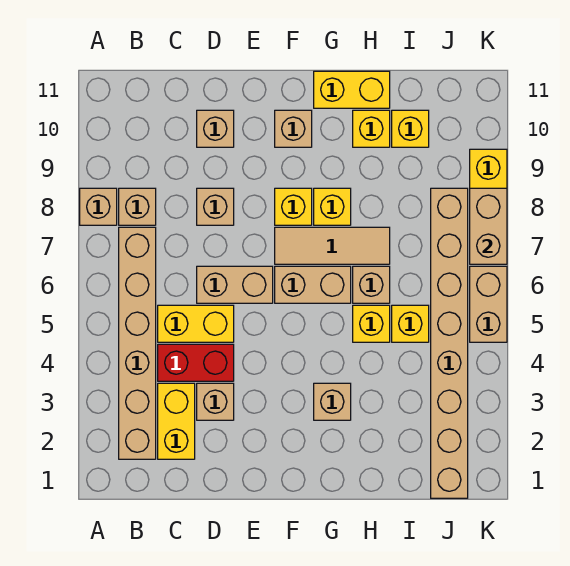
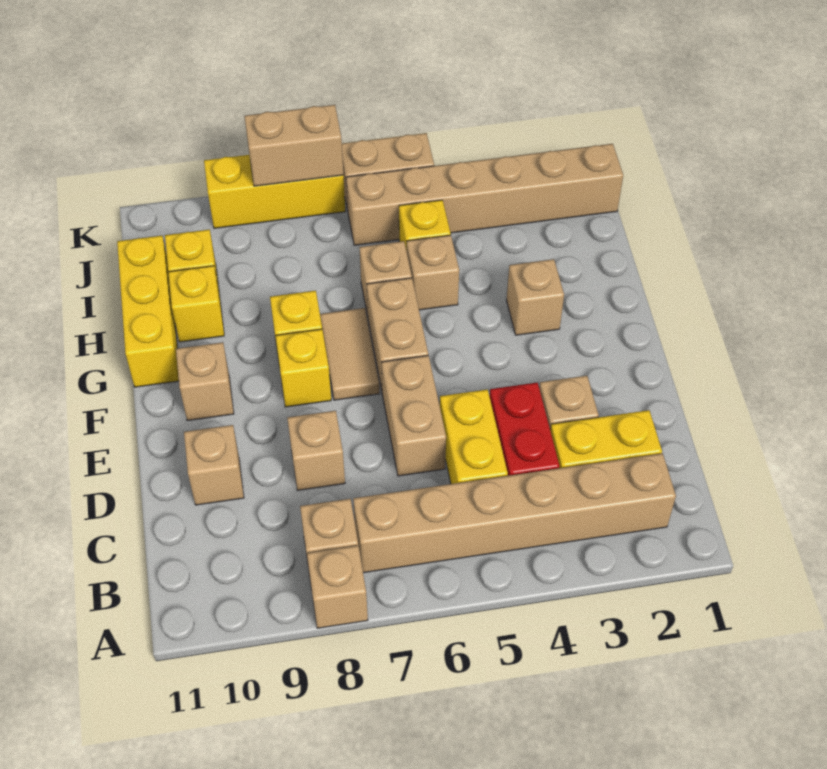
tan 1x3 tile [275,227,390,264] -> tan 1x2 tile [320,308,380,400]
yellow 1x2 brick [314,71,390,108] -> yellow 1x3 brick [117,236,179,387]
yellow 1x1 brick [353,305,390,342] -> tan 1x1 brick [407,235,459,310]
tan 1x8 brick [431,188,468,498] -> tan 1x6 brick [346,144,623,245]

